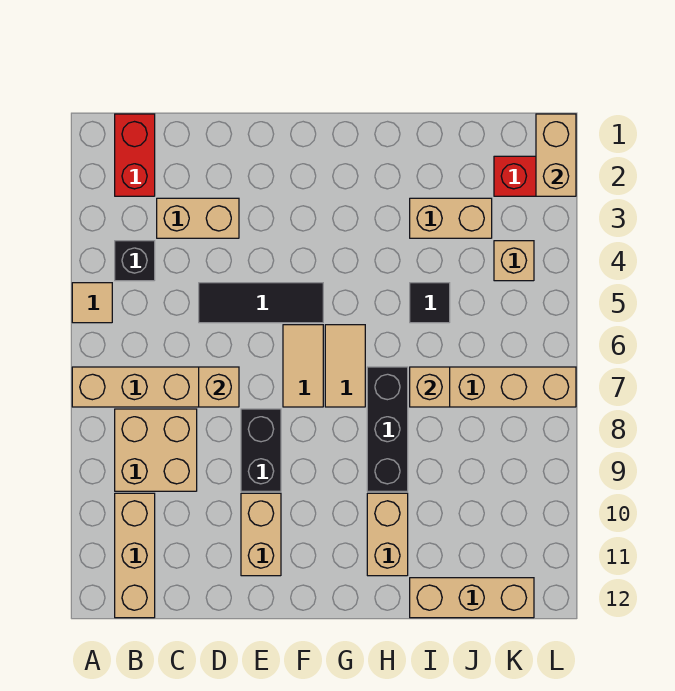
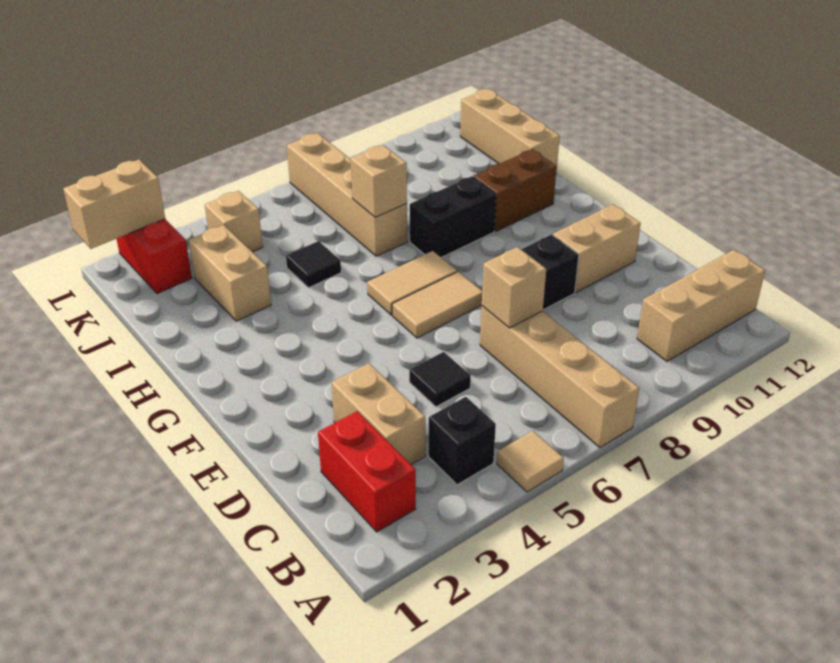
red 1x2 brick [115,114,155,196] -> red 1x2 brick turned to [318,411,416,532]
tan 2x2 brick [115,409,197,491] -> none
black 1x3 tile [199,283,323,323] -> black 1x1 tile [409,352,471,407]
black 1x3 brick [367,367,408,491] -> black 1x2 brick [410,176,496,258]
tan 1x2 brick [367,493,408,576] -> brown 1x2 brick [473,149,557,231]

